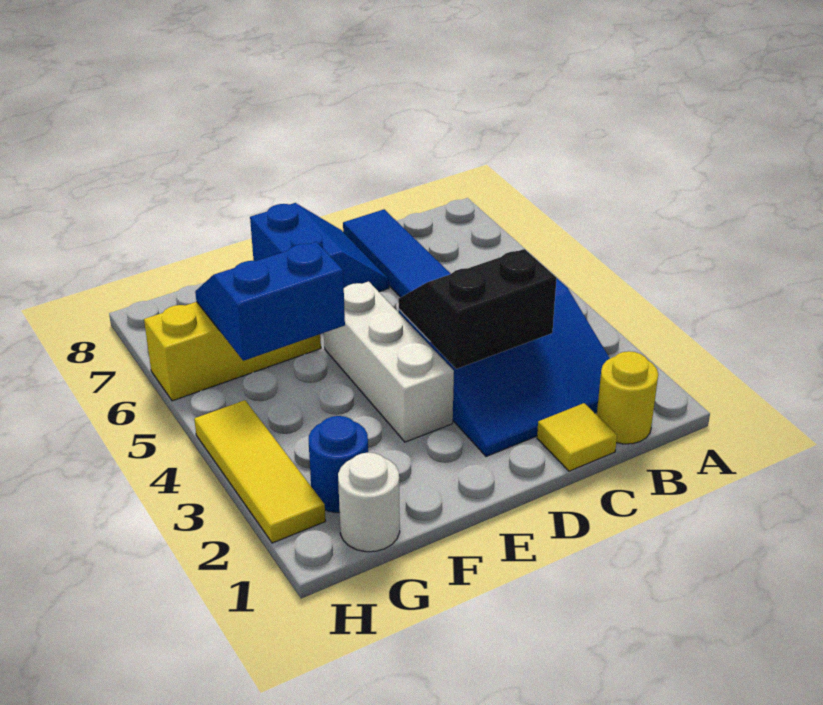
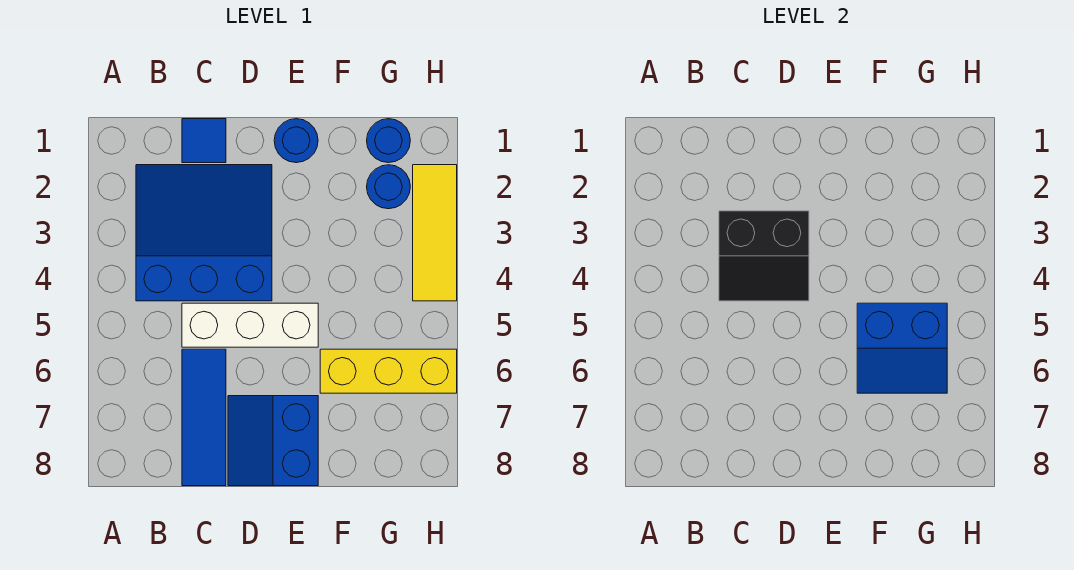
yellow 1x1 round brick [597,351,658,444] -> none
yellow 1x1 tile [537,403,617,471] -> blue 1x1 tile [182,119,226,163]
none -> blue 1x1 round brick [274,119,318,163]
white 1x3 brick [324,281,454,442] -> white 1x3 brick turned to [182,303,318,347]
white 1x1 round brick [338,452,400,552] -> blue 1x1 round brick [367,119,410,163]

